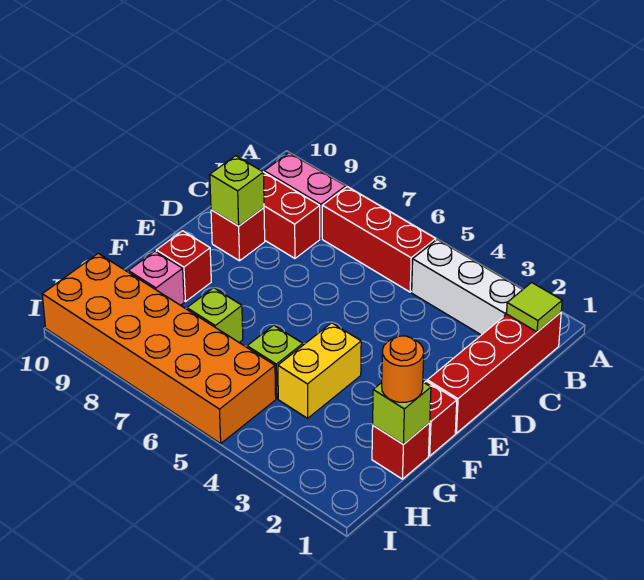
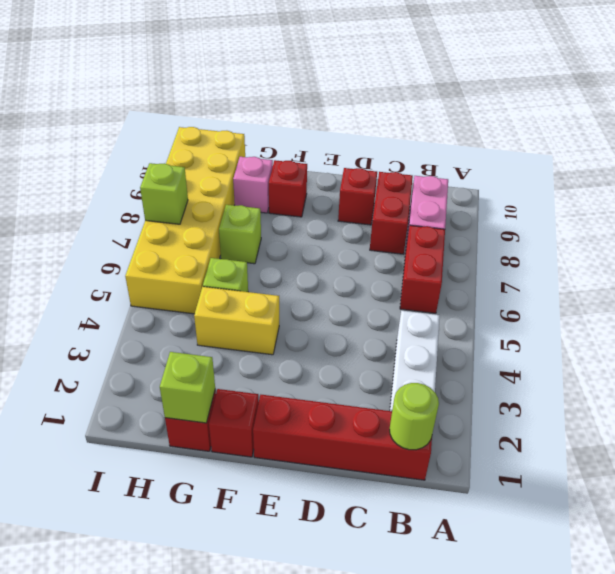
lime 1x1 tile [507,282,562,332] -> lime 1x1 round brick [390,383,439,450]
red 1x3 brick [322,187,436,292] -> red 1x2 brick [400,225,445,313]
lime 1x1 brick [210,156,264,226] -> lime 1x1 brick moved to [140,163,188,224]
orange 1x1 round brick [382,336,424,402] -> none
orange 2x6 brick [42,253,276,443] -> yellow 2x6 brick [125,127,245,314]

